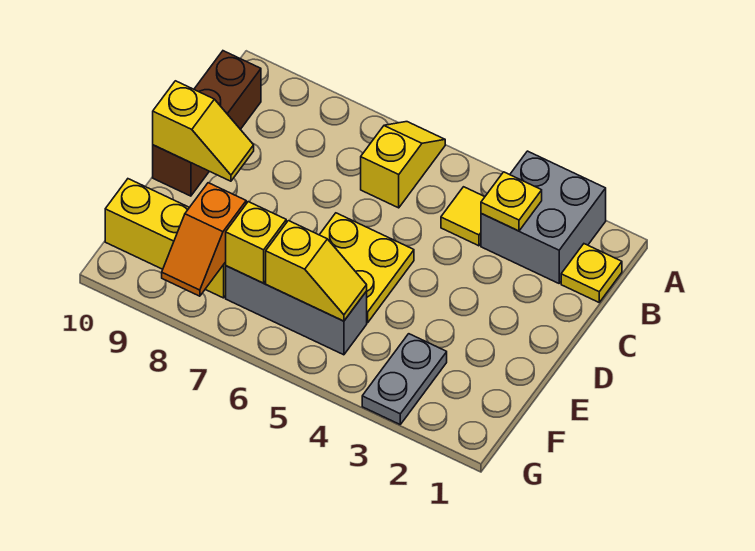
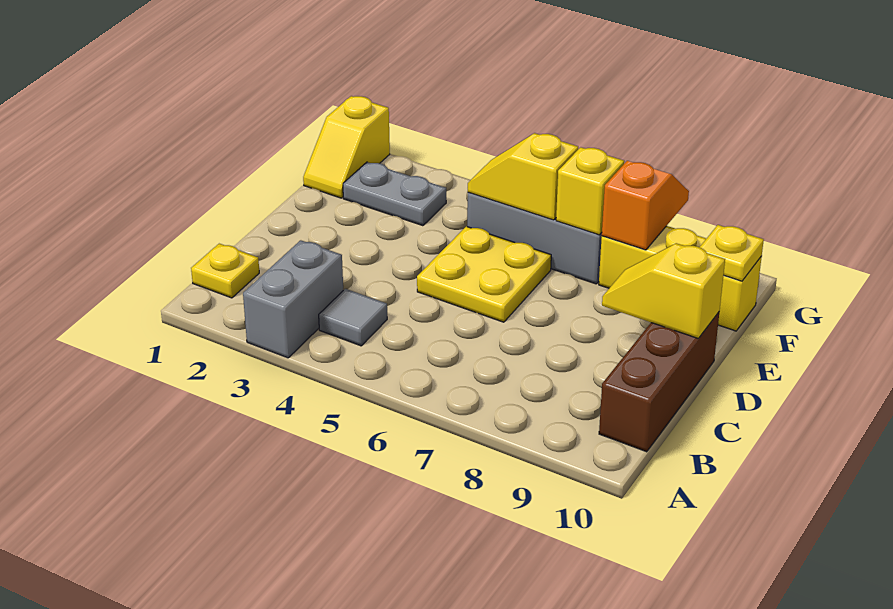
grey 2x2 brick [481,151,606,283] -> grey 1x2 brick [243,240,343,358]
yellow 1x2 slope [361,122,445,208] -> yellow 1x2 slope moved to [303,96,390,198]
yellow 1x1 plate [481,172,542,231] -> yellow 1x1 plate moved to [700,225,764,281]
yellow 1x1 tile [441,187,485,246] -> grey 1x1 tile [319,289,387,346]
grey 1x2 plate [362,334,447,424] -> grey 1x2 plate turned to [343,162,446,226]

